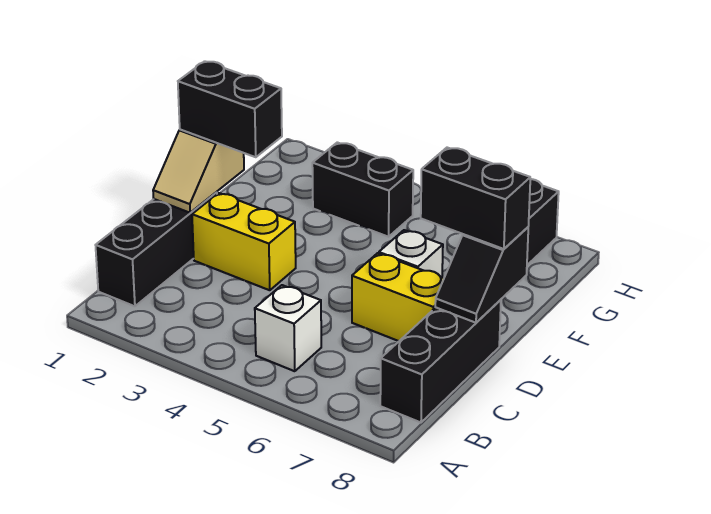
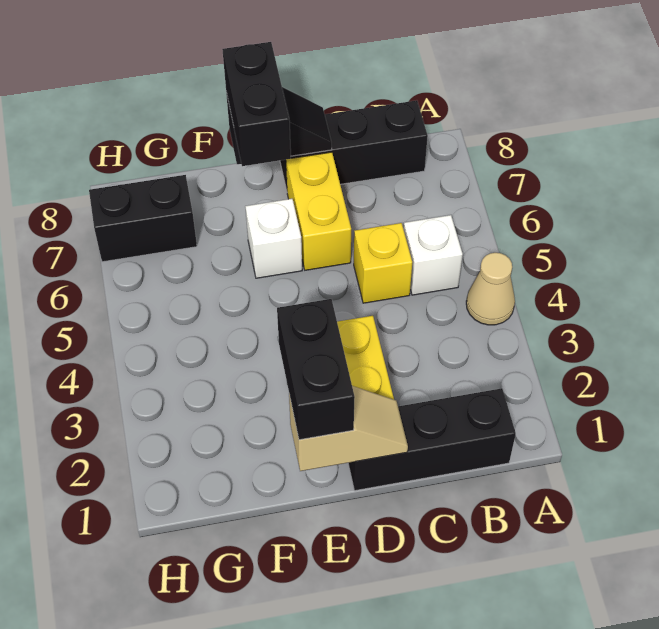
none -> tan 1x1 cone [466,253,515,325]
none -> yellow 1x1 brick [354,223,412,303]
black 1x2 brick [312,142,413,237] -> none

